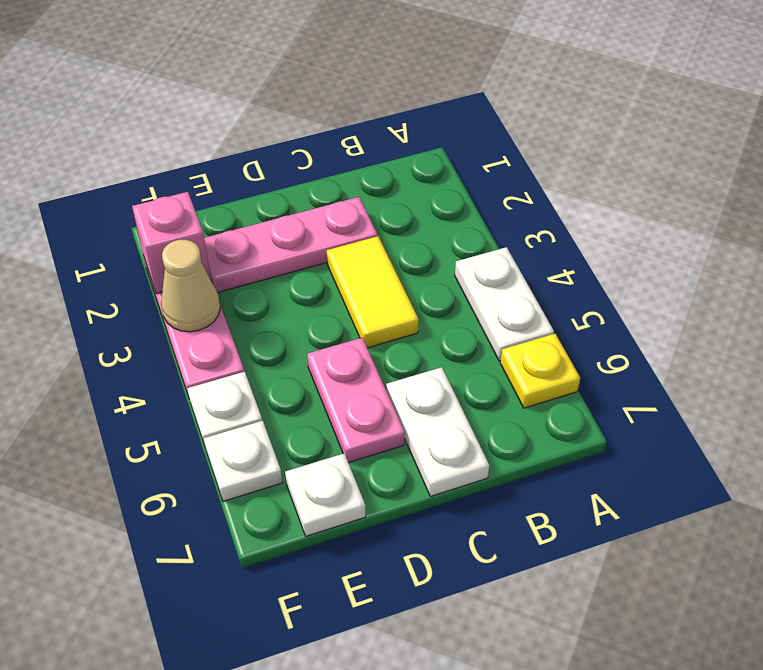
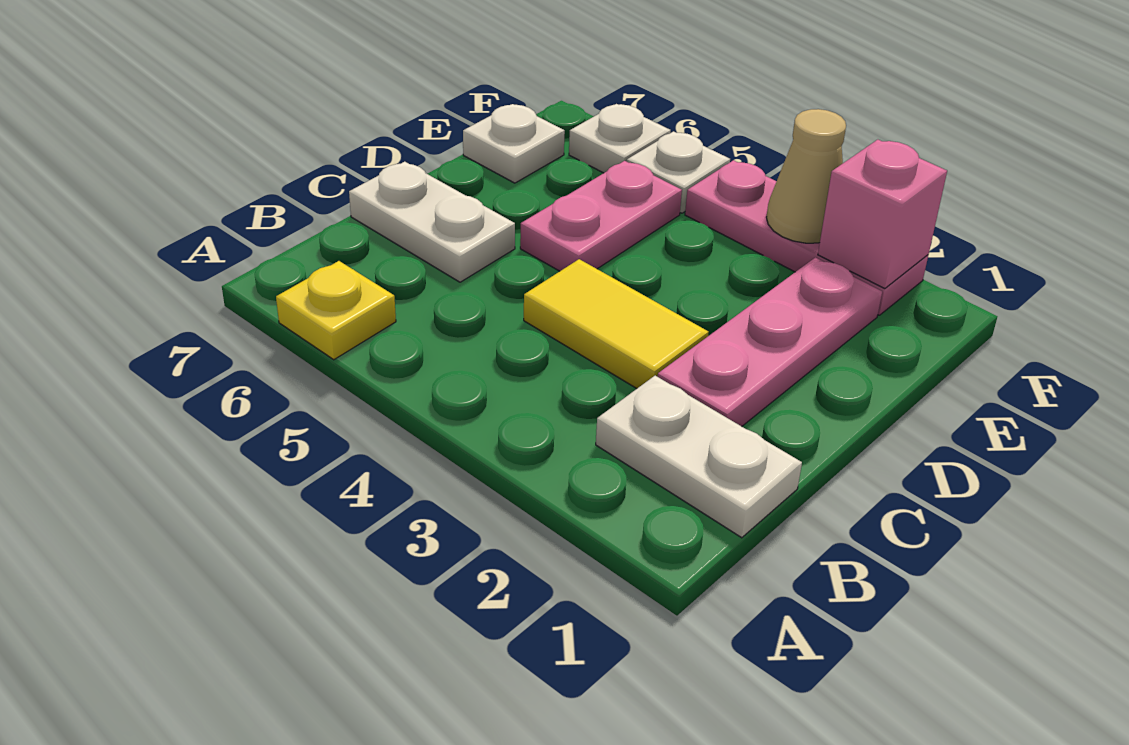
white 1x2 plate [455,247,554,361] -> white 1x2 plate moved to [596,376,802,538]
pink 1x2 plate [307,338,405,463] -> pink 1x2 plate turned to [520,161,682,271]

